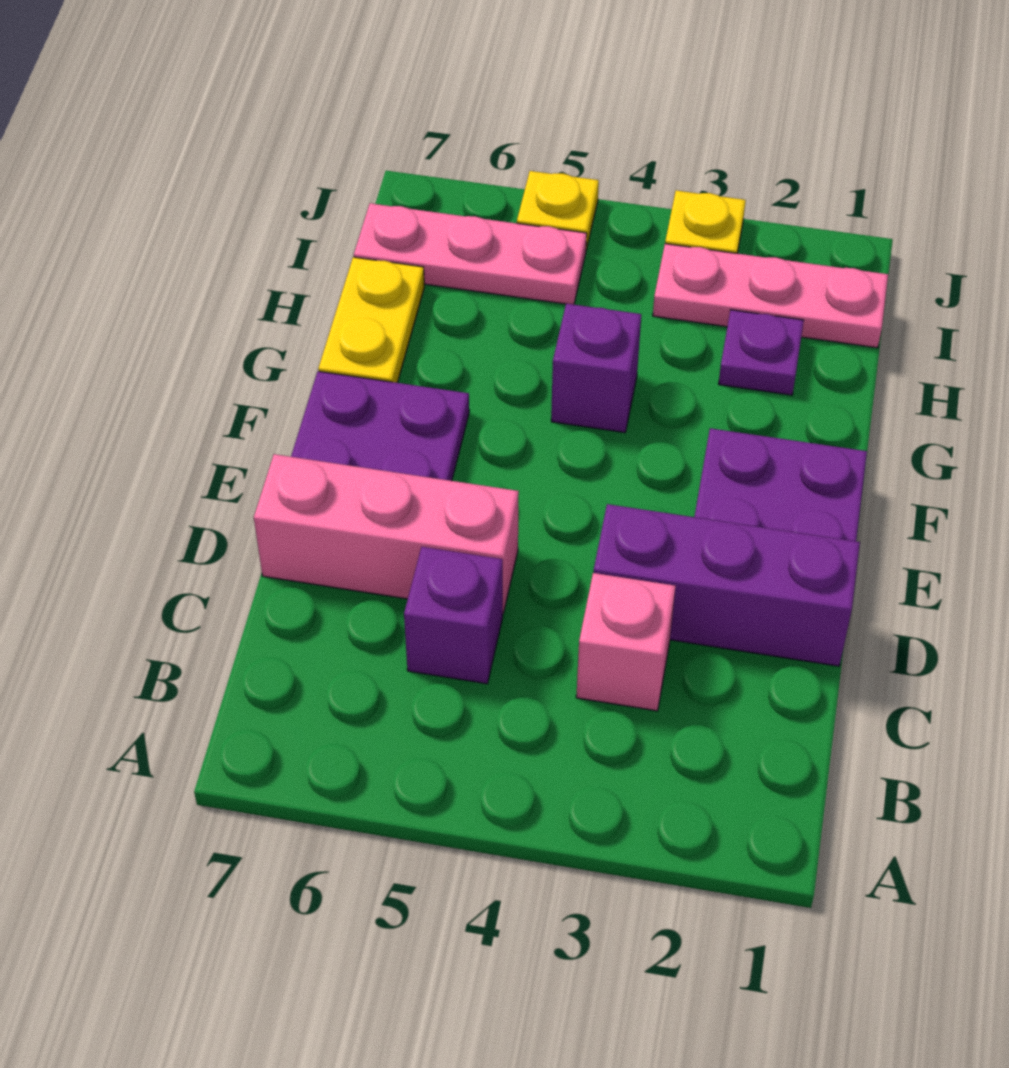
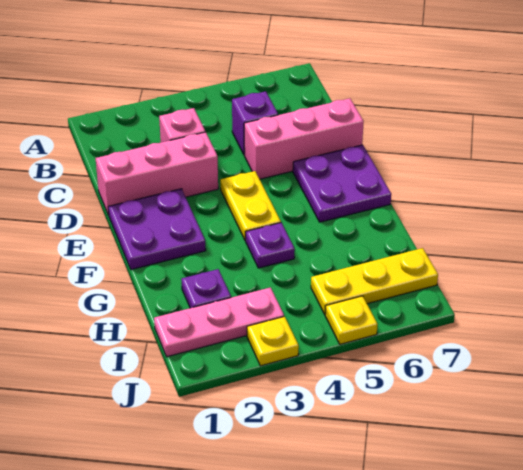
purple 1x3 brick [593,504,860,666] -> pink 1x3 brick [96,132,218,215]
purple 1x1 brick [551,304,641,433] -> purple 1x1 plate [246,223,295,268]
yellow 1x2 plate [318,257,425,383] -> yellow 1x2 plate moved to [220,171,281,241]
pink 1x3 plate [354,203,587,304] -> yellow 1x3 plate [311,248,438,314]

